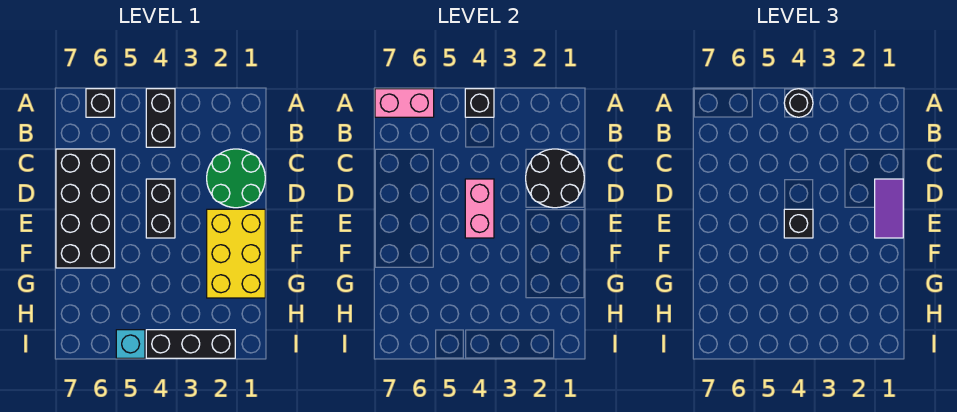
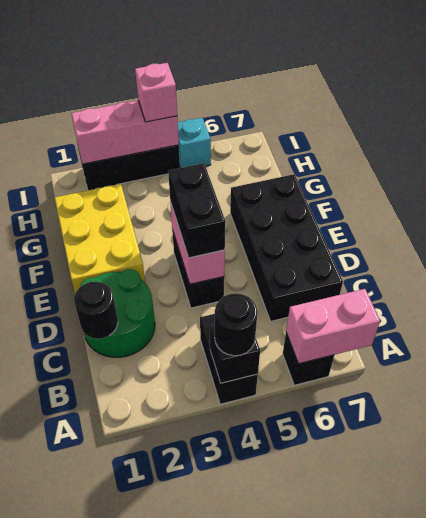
black 2x2 round brick [526,149,584,208] -> black 1x1 round brick [74,281,118,339]
purple 1x2 tile [875,179,903,238] -> none
black 1x1 brick [784,209,813,238] -> black 1x2 brick [168,163,225,258]
none -> pink 1x3 brick [71,100,179,164]
none -> pink 1x1 brick [135,63,177,122]

